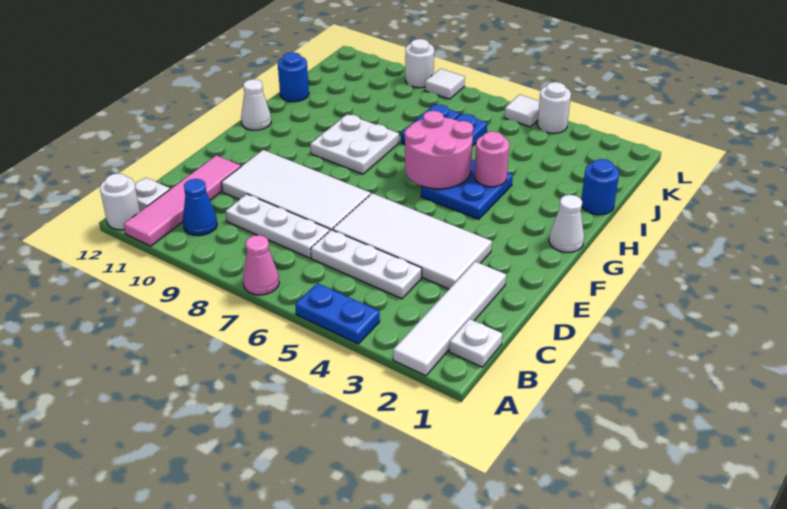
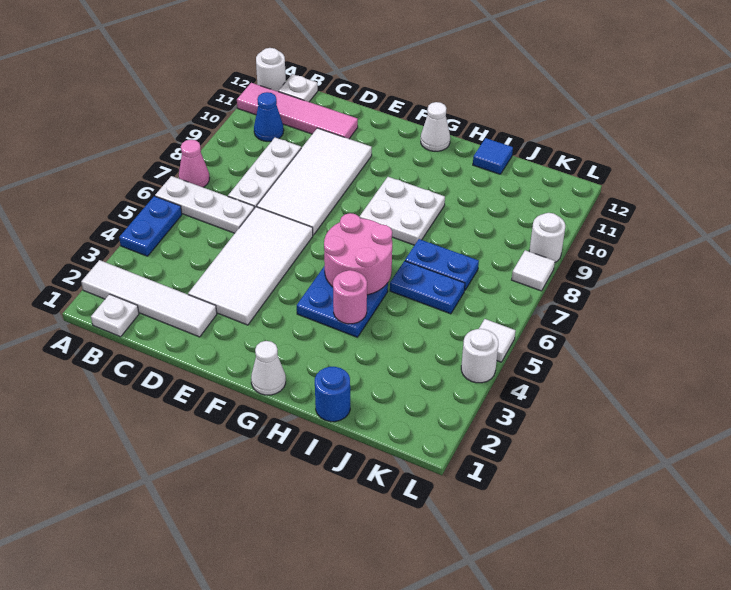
white 1x3 plate [311,230,422,299] -> white 1x3 plate turned to [155,176,254,233]
blue 1x1 round brick [278,52,309,102] -> blue 1x1 tile [473,138,513,174]

